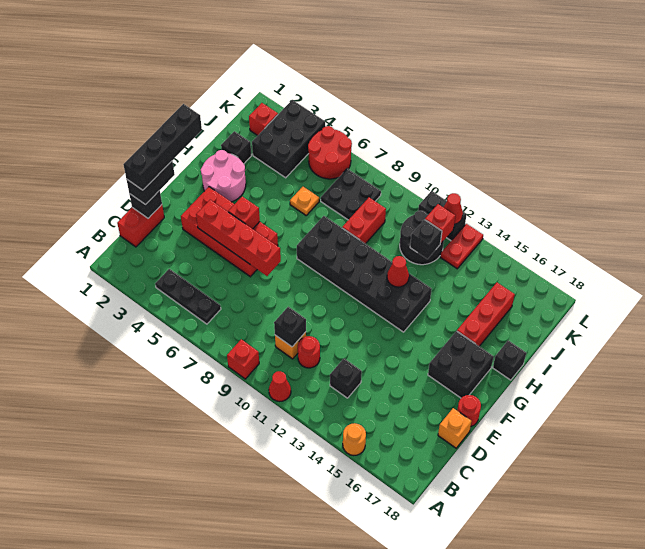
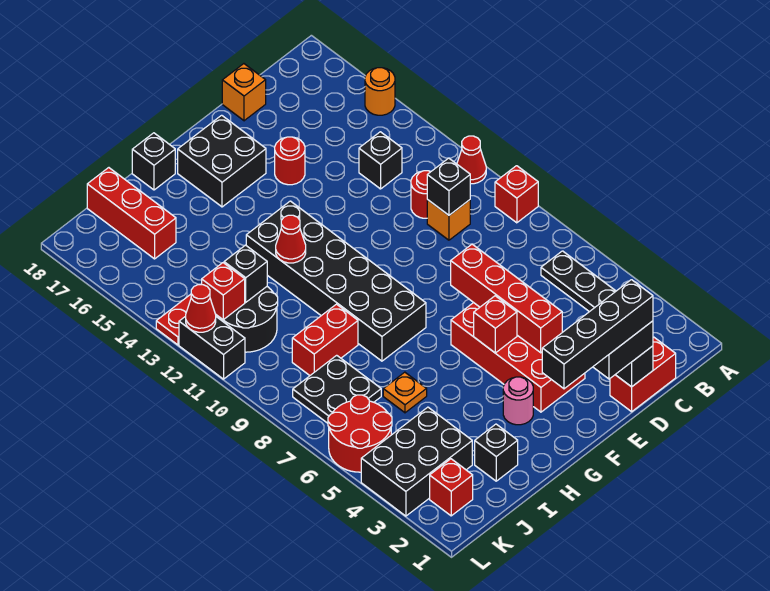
red 1x1 round brick [457,395,481,426] -> red 1x1 round brick moved to [275,137,305,185]
pink 2x2 round brick [201,150,246,202] -> pink 1x1 round brick [503,377,533,425]
red 1x3 brick [457,283,515,346] -> red 1x3 brick turned to [87,168,176,259]

